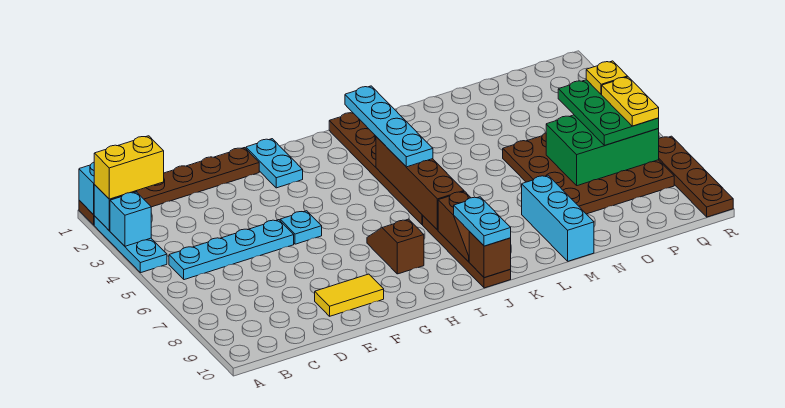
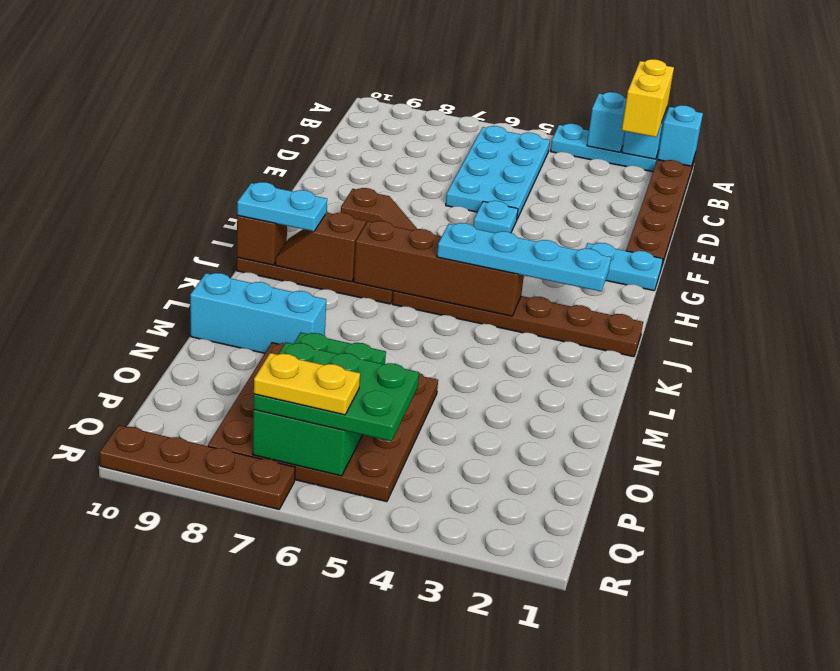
cyan 1x4 plate [169,220,294,280] -> cyan 2x4 plate [446,126,550,219]
yellow 1x2 tile [315,274,384,316] -> none
yellow 1x1 plate [586,61,628,94] -> none

